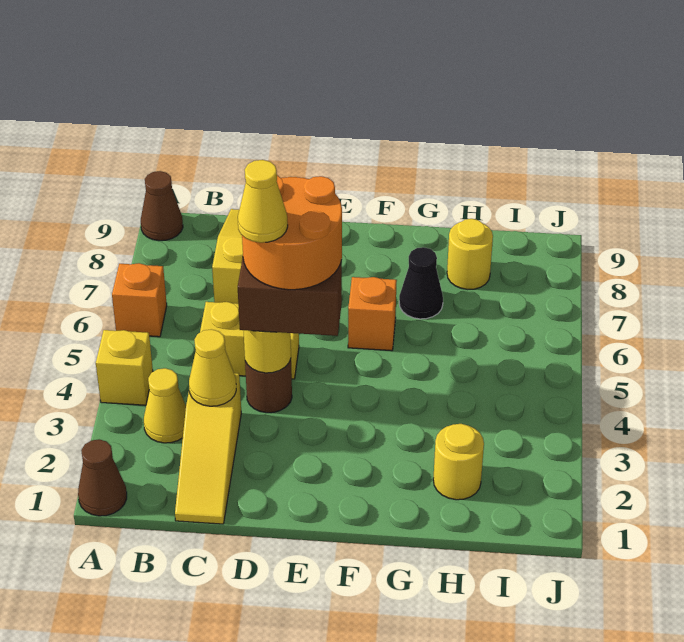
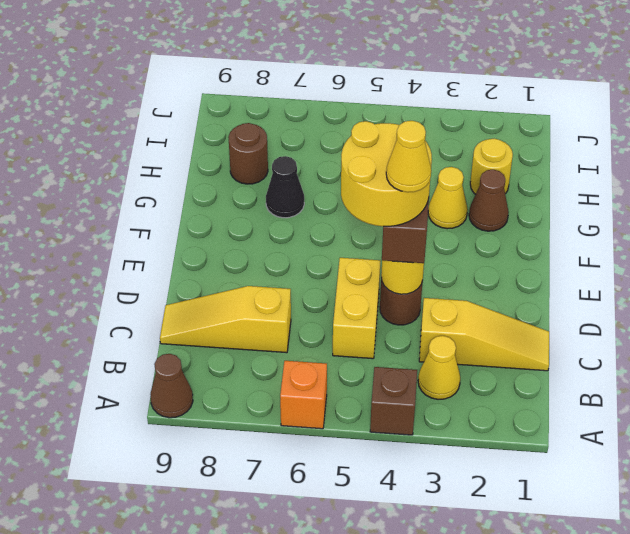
brown 1x1 cone [78,439,127,516] -> brown 1x1 cone moved to [469,170,509,231]
yellow 1x1 brick [96,330,153,405] -> brown 1x1 brick [370,367,417,435]
yellow 1x1 cone [189,329,236,406] -> yellow 1x1 cone moved to [428,167,468,229]
orange 2x2 round brick [242,175,342,290] -> yellow 2x2 round brick [341,121,432,226]
orange 1x1 brick [348,277,397,351] -> none
yellow 1x1 round brick [447,219,493,289] -> brown 1x1 round brick [228,123,268,184]

